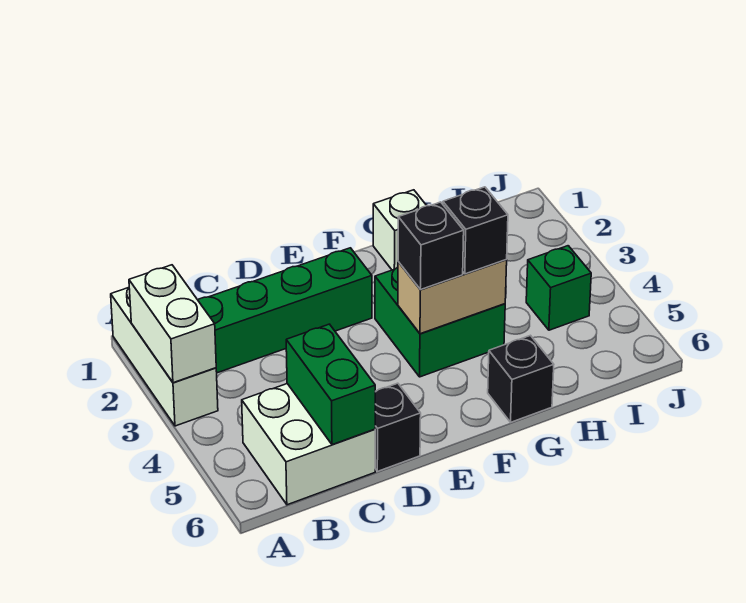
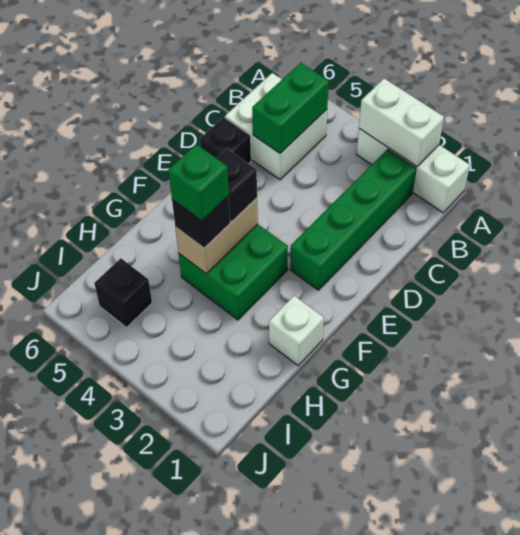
green 1x2 brick [286,324,375,445] -> green 1x2 brick turned to [252,63,329,153]
black 1x1 brick [488,335,554,422] -> black 1x1 brick moved to [94,258,152,327]
green 1x1 brick [526,246,591,330] -> green 1x1 brick moved to [168,144,229,221]

